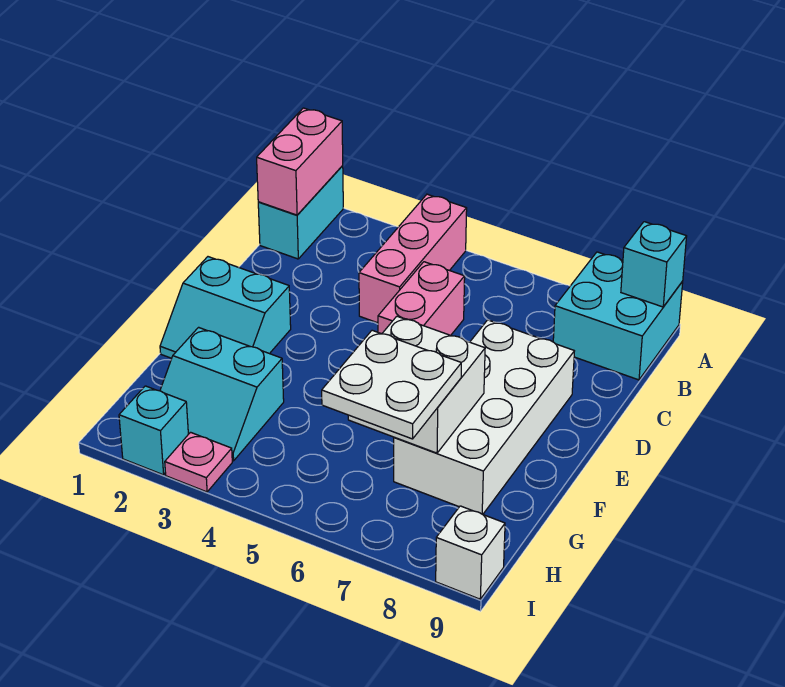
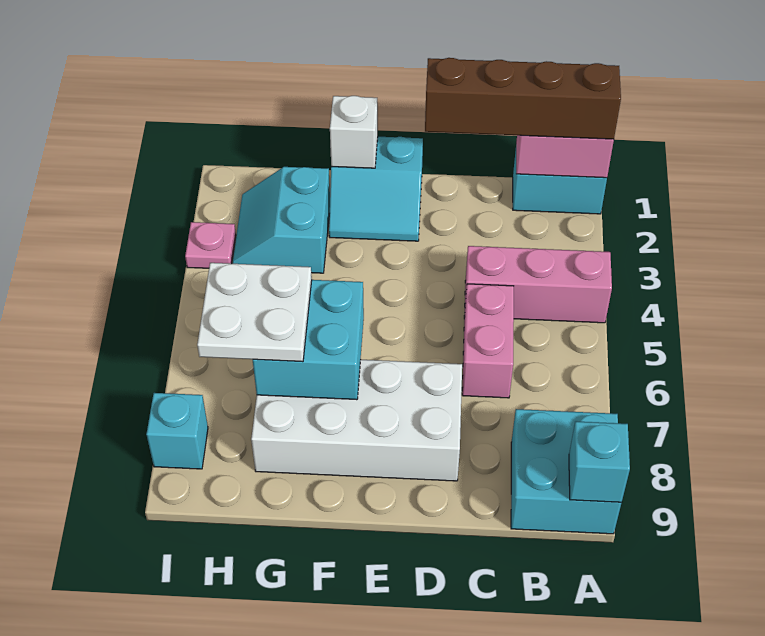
none -> brown 1x4 brick [425,58,621,139]
pink 1x2 brick [378,262,465,335] -> pink 1x2 brick turned to [462,284,514,398]
cyan 2x2 slope [160,257,291,358] -> cyan 2x2 slope turned to [329,137,423,241]
white 2x2 brick [348,316,485,453] -> cyan 2x2 brick [253,280,364,400]
cyan 1x1 brick [119,386,188,475] -> cyan 1x1 brick moved to [146,393,208,469]
white 1x1 brick [436,506,505,599] -> white 1x1 brick moved to [330,96,378,168]

